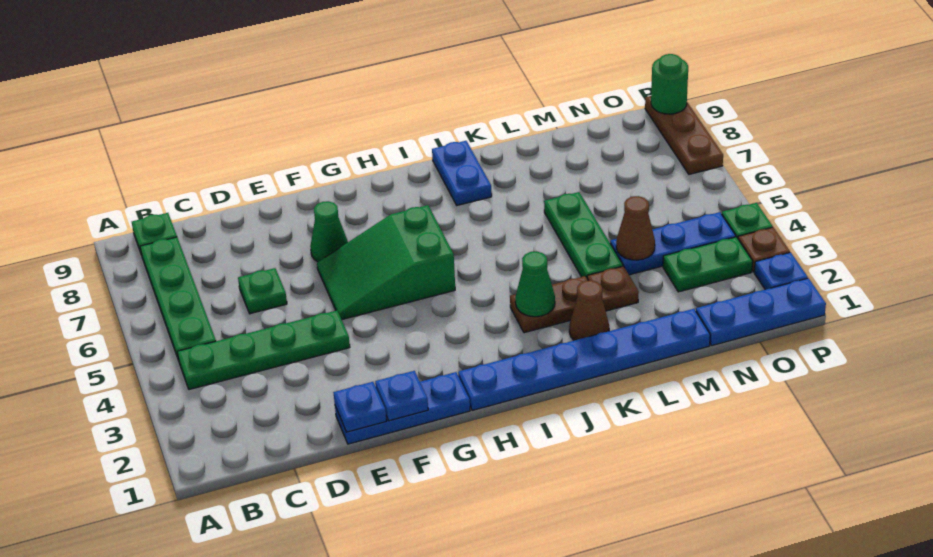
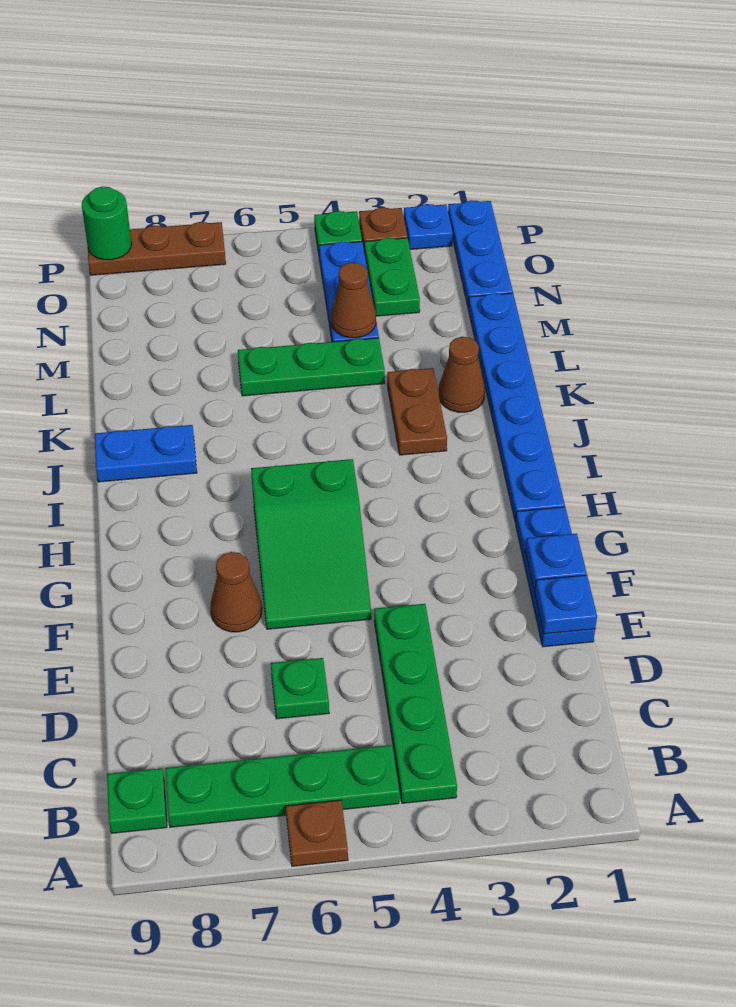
green 1x1 cone [310,201,348,262] -> brown 1x1 cone [210,552,262,632]
green 1x1 cone [515,251,555,317] -> none
brown 1x1 plate [587,266,639,311] -> brown 1x1 plate moved to [286,800,348,866]

